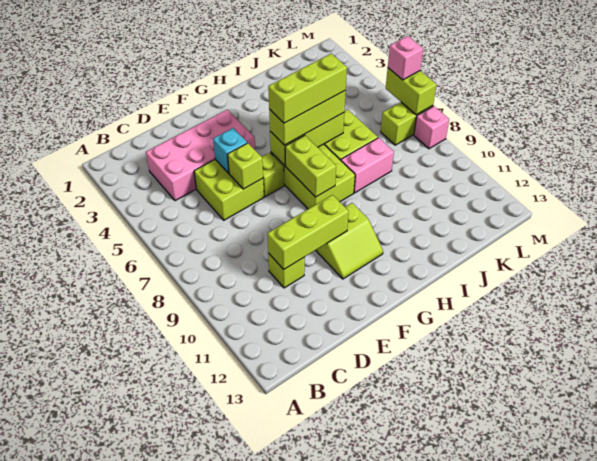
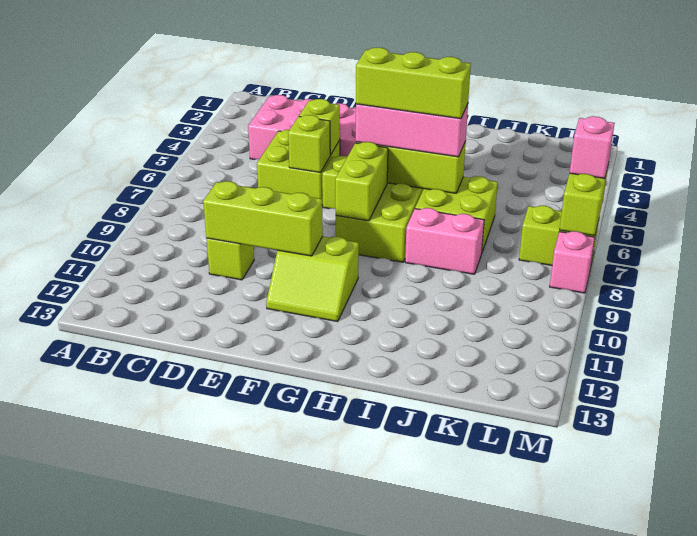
cyan 1x1 brick [213,128,247,173] -> lime 1x1 brick [299,99,340,155]
lime 1x3 brick [269,90,346,145] -> pink 1x3 brick [356,104,468,157]

